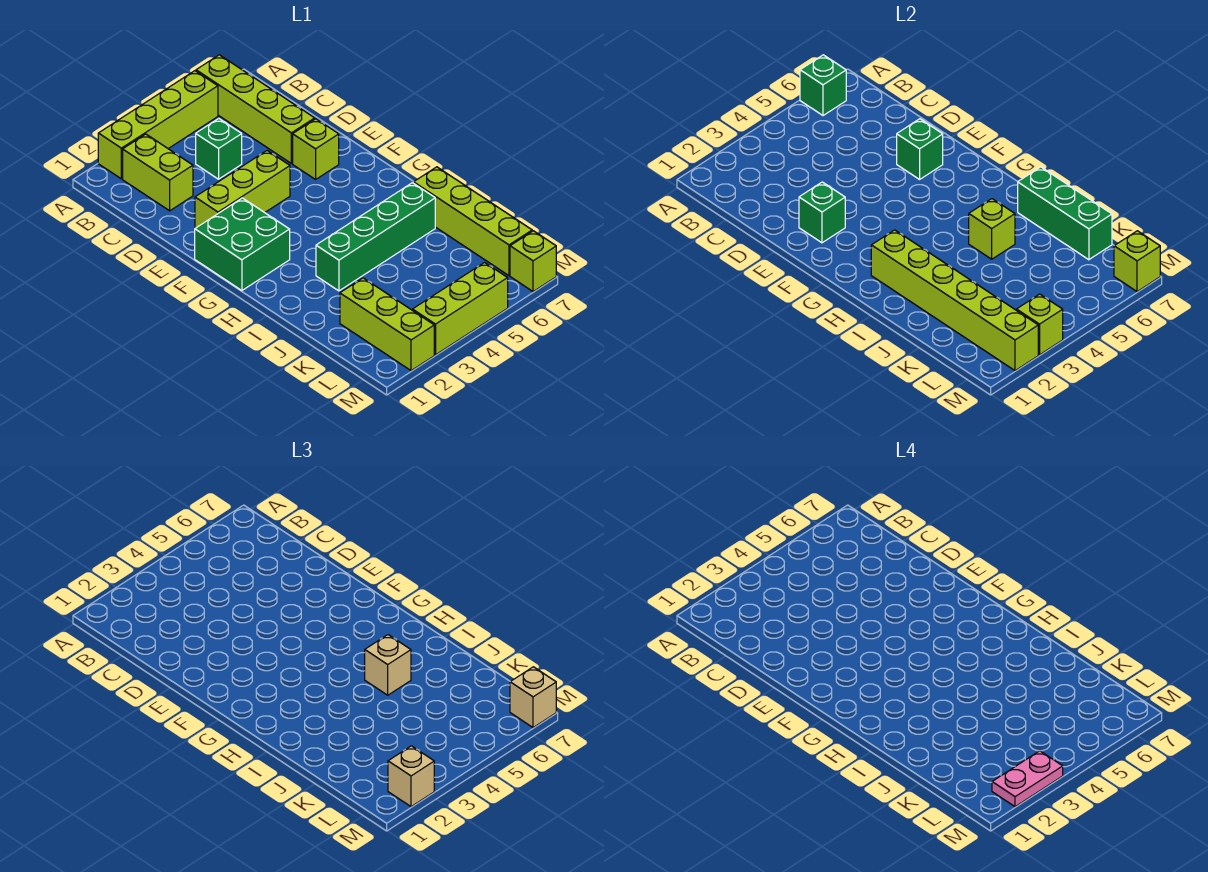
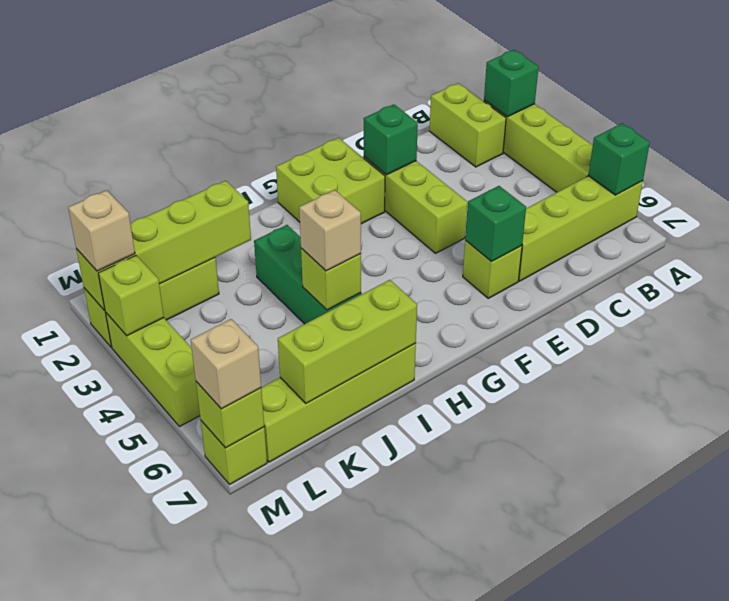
lime 1x2 brick [123,134,193,211] -> lime 1x2 brick turned to [430,83,506,167]
green 1x1 brick [196,118,242,179] -> green 1x1 brick moved to [484,50,539,116]
green 2x2 brick [195,198,290,291] -> lime 2x2 brick [276,138,385,224]
lime 1x6 brick [871,230,1038,371] -> lime 1x4 brick [76,181,251,310]
green 1x3 brick [1018,167,1112,260] -> lime 1x3 brick [278,280,417,403]
pink 1x2 plate [992,751,1063,807] -> none

